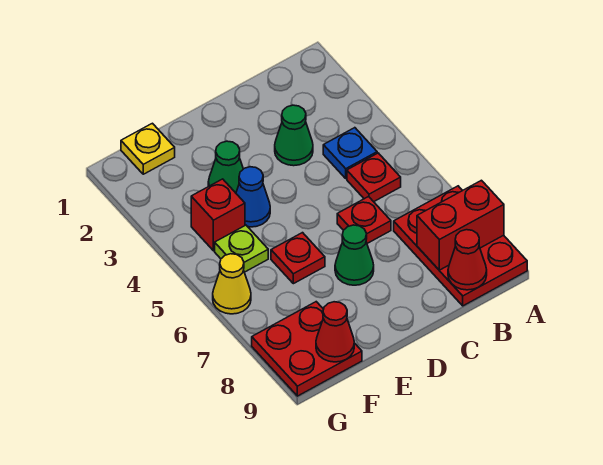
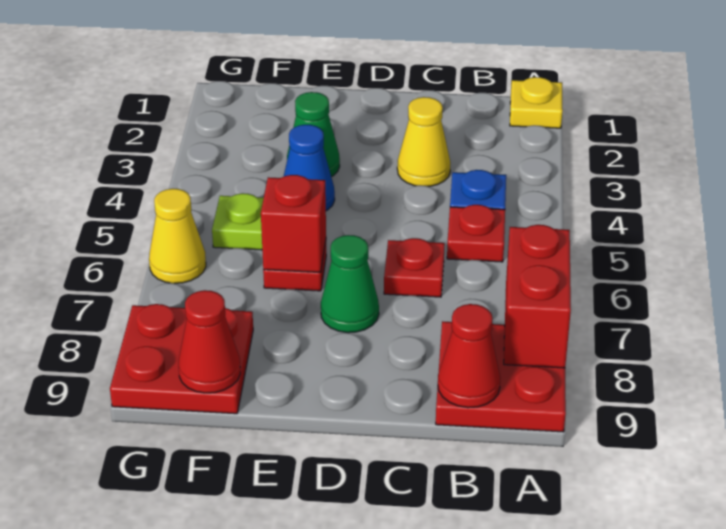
red 2x3 plate [394,186,527,306] -> red 2x2 plate [436,321,566,432]
red 1x2 brick [417,180,504,270] -> red 1x2 brick turned to [504,225,571,368]
green 1x1 cone [275,105,313,166] -> yellow 1x1 cone [397,97,450,186]
yellow 1x1 plate [121,123,175,174] -> yellow 1x1 plate moved to [510,77,563,128]
red 1x1 brick [191,179,245,251] -> red 1x1 brick moved to [261,175,326,272]

